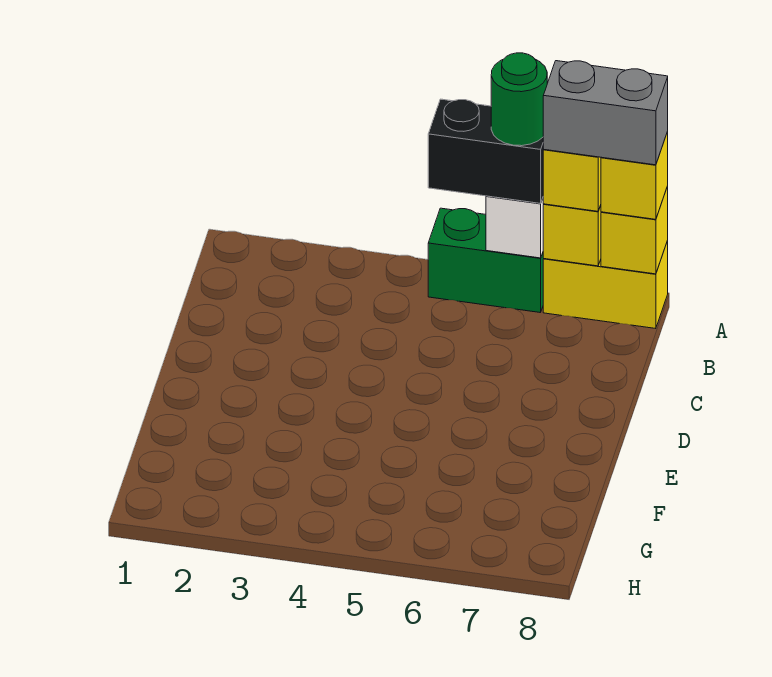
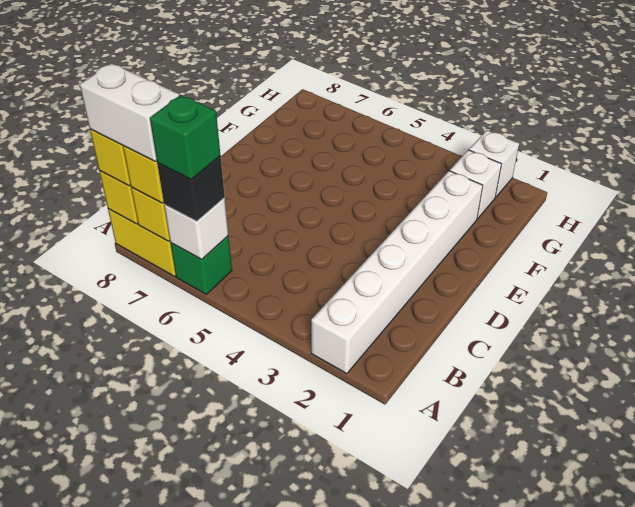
none -> white 1x6 brick [311,171,483,374]
green 1x2 brick [428,208,544,313] -> green 1x1 brick [171,236,232,294]
black 1x2 brick [428,99,544,203] -> black 1x1 brick [157,156,225,221]
green 1x1 round brick [491,53,547,146] -> green 1x1 brick [150,95,220,180]
grey 1x2 brick [543,61,668,165] -> white 1x2 brick [80,63,179,161]
none -> white 1x1 brick [450,150,501,219]
none -> white 1x1 brick [469,130,519,197]

